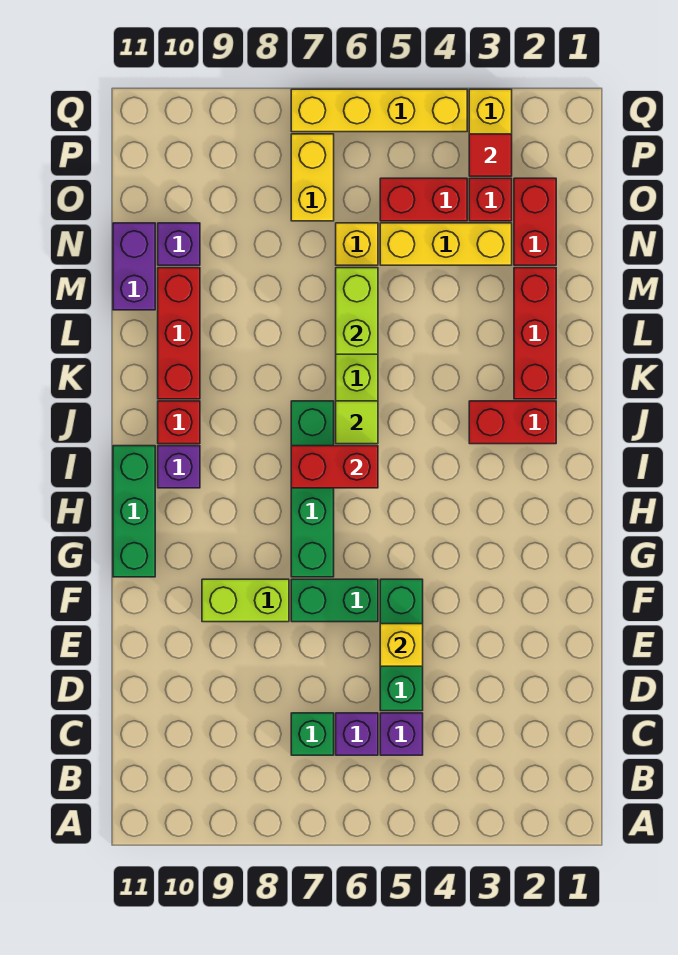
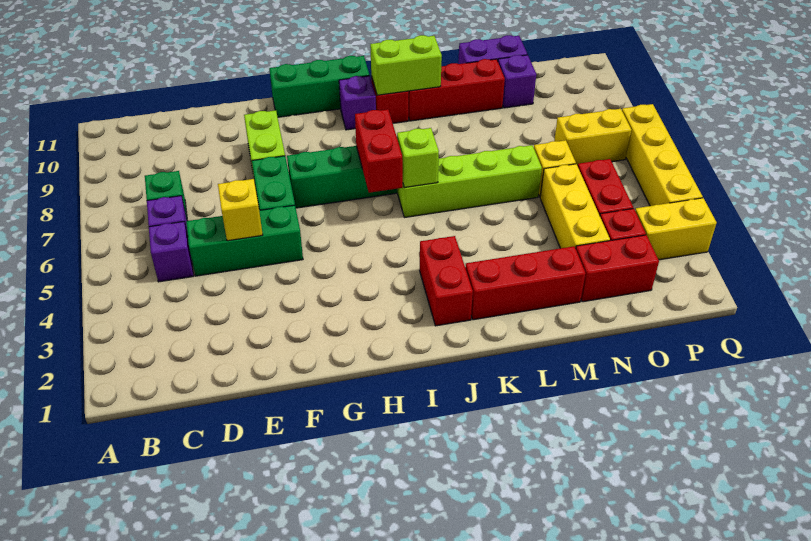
lime 1x1 tile [336,401,378,444] -> lime 1x1 brick [397,128,439,188]
lime 1x2 brick [336,268,378,354] -> lime 1x2 brick moved to [370,35,442,95]
red 1x1 tile [469,134,512,176] -> none

